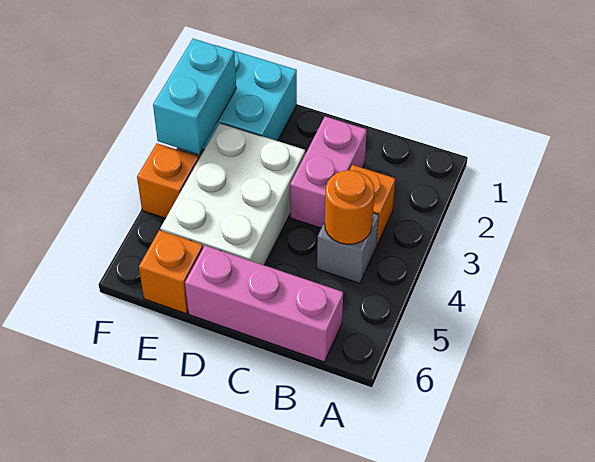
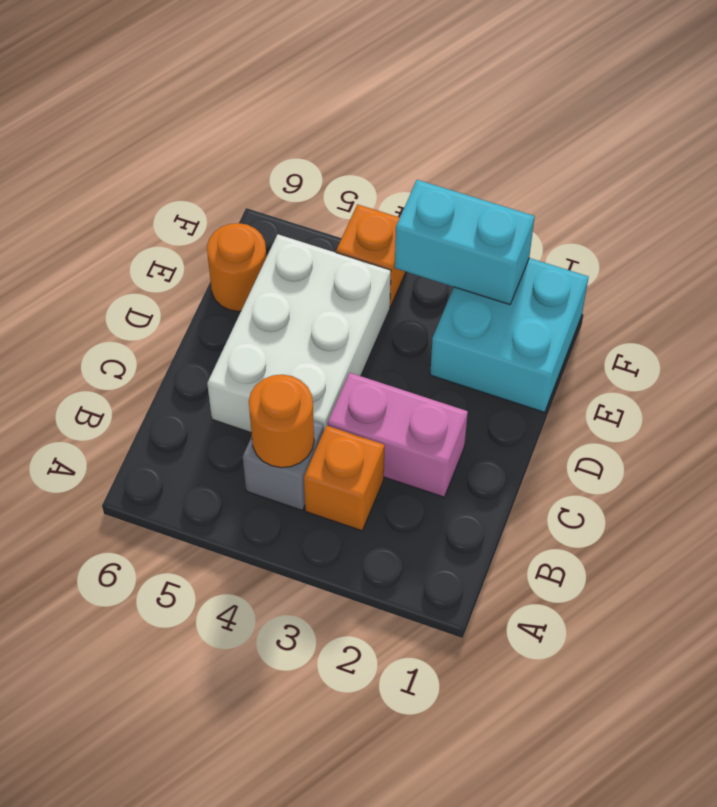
pink 1x3 brick [185,246,343,362] -> none
white 2x3 brick [160,123,305,265] -> white 2x3 brick turned to [207,234,391,433]
orange 1x1 brick [139,230,203,314] -> orange 1x1 round brick [207,223,266,311]

